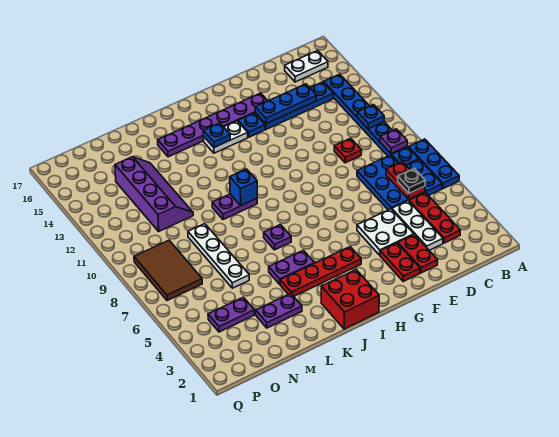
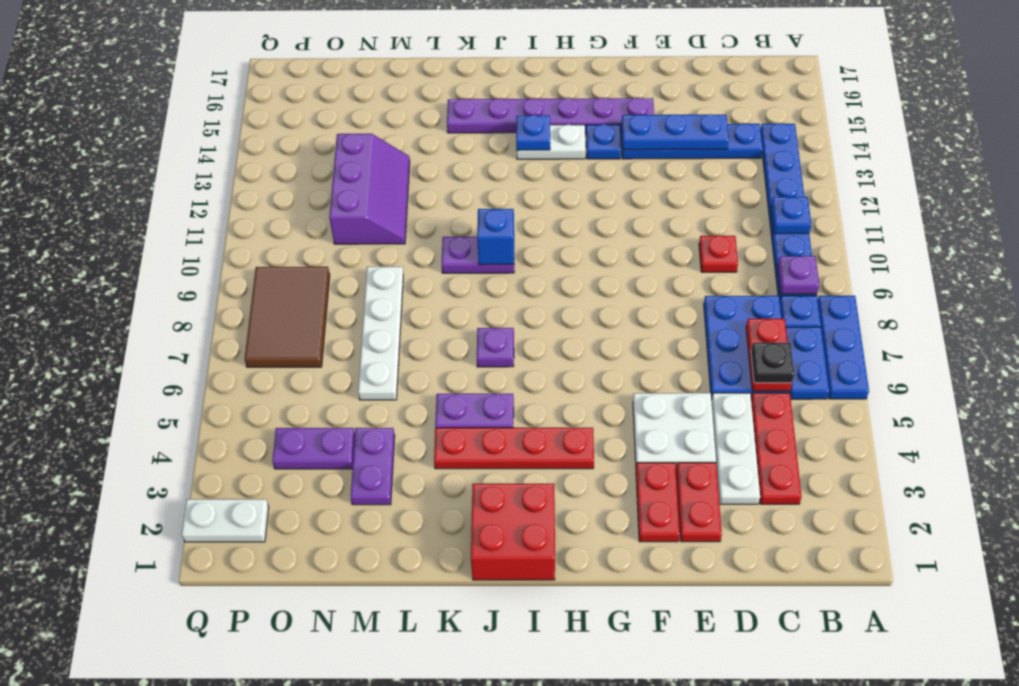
white 1x2 plate [285,51,328,82] -> white 1x2 plate moved to [182,499,269,542]
purple 1x2 plate [256,293,302,328] -> purple 1x2 plate turned to [351,428,395,505]
purple 2x4 slope [115,157,193,231] -> purple 2x3 slope [329,134,410,244]

